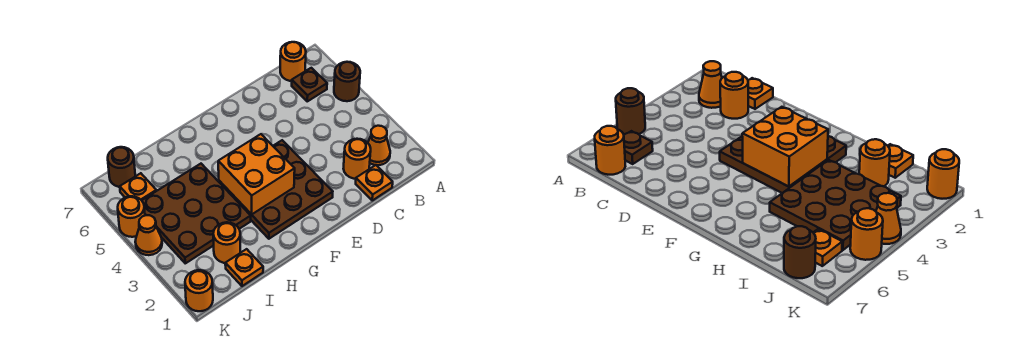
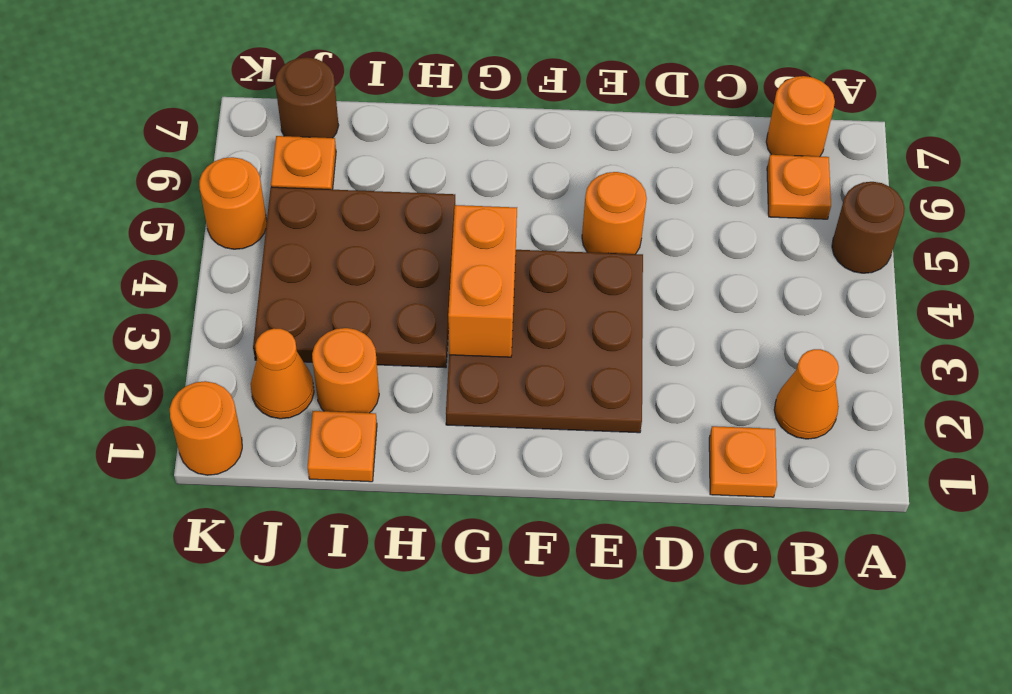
brown 1x1 plate [292,68,327,101] -> orange 1x1 plate [767,155,831,219]
orange 1x1 round brick [343,139,371,179] -> orange 1x1 round brick moved to [582,172,647,254]
orange 2x2 brick [218,134,295,214] -> orange 1x2 brick [448,205,517,357]
orange 1x1 cone [135,215,162,255] -> orange 1x1 cone moved to [251,328,314,419]

